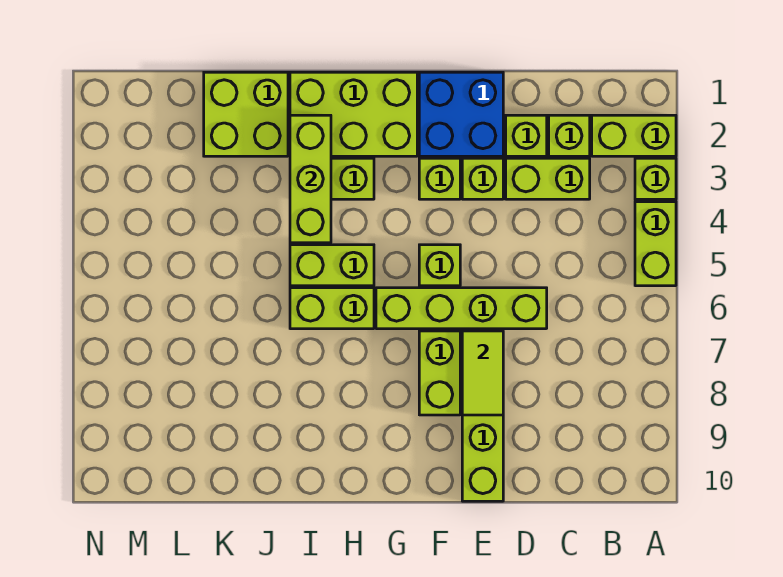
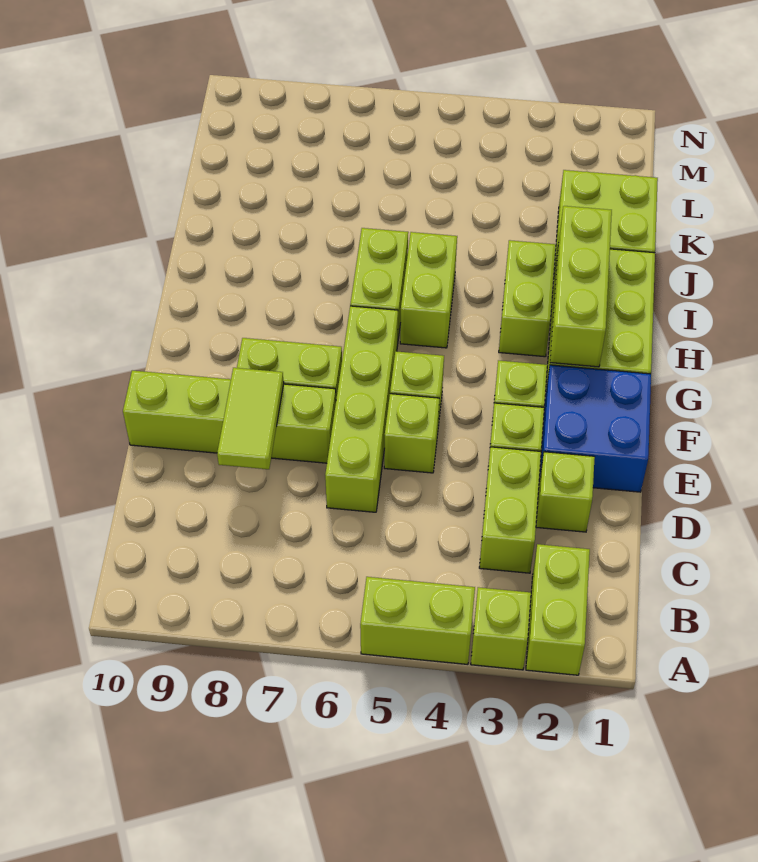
lime 1x1 brick [549,115,590,156] -> lime 1x1 brick moved to [384,394,439,473]
lime 1x2 tile [462,331,503,415] -> lime 1x2 tile turned to [217,368,284,469]
lime 1x3 brick [290,115,331,243] -> lime 1x3 brick turned to [550,206,612,367]

